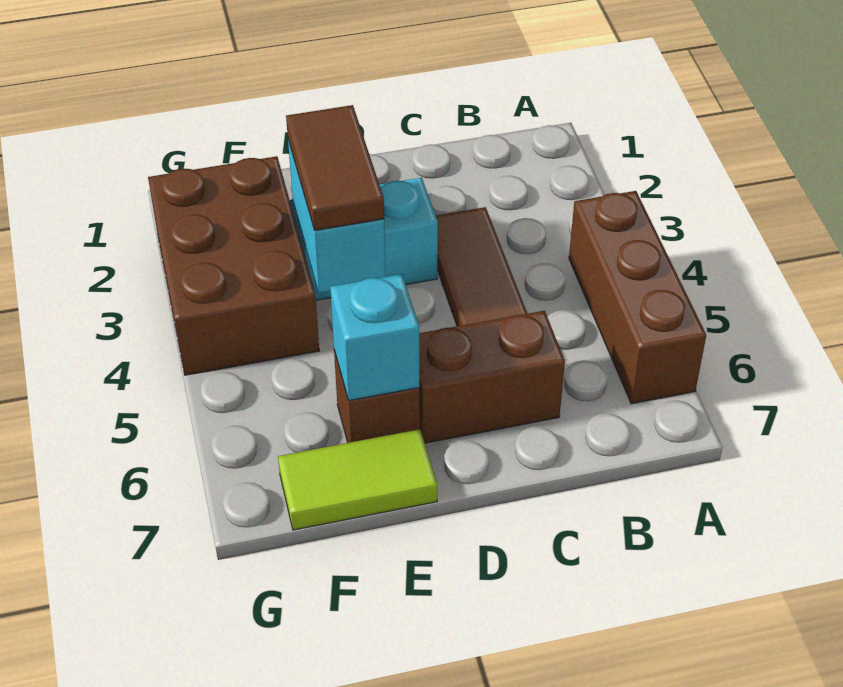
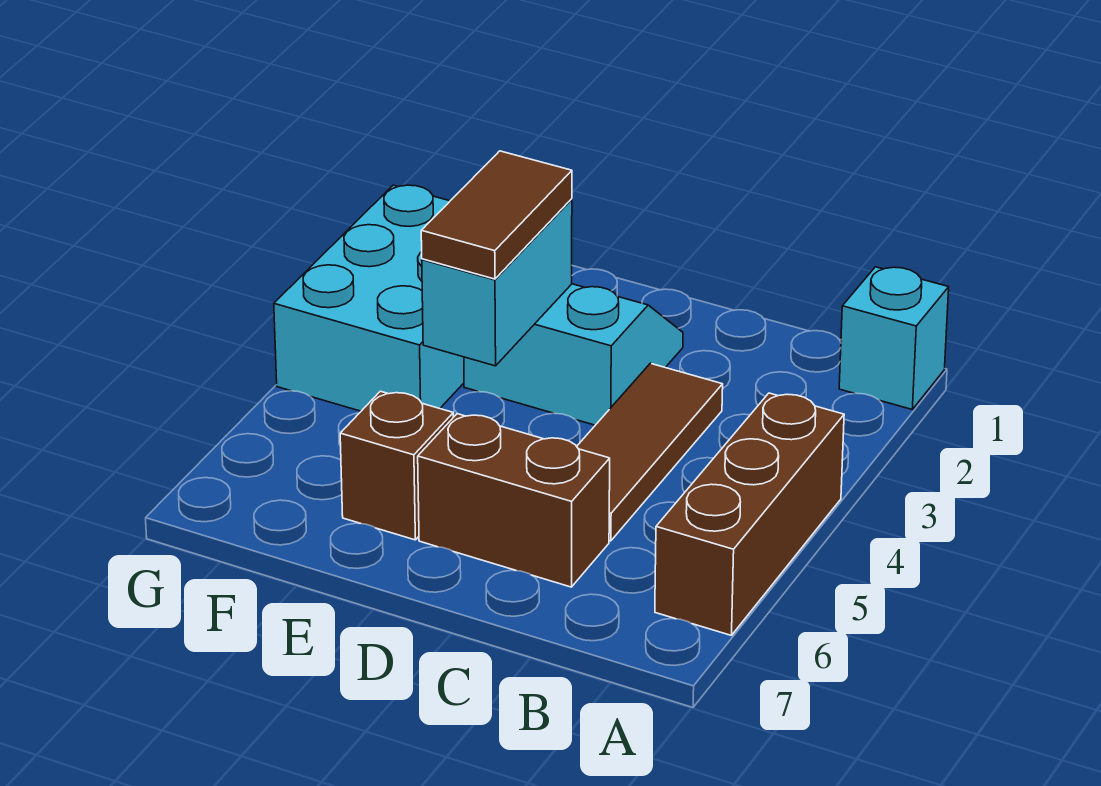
cyan 1x1 brick [330,274,419,401] -> cyan 1x1 brick moved to [839,267,949,409]
lime 1x2 tile [278,429,437,530] -> none
brown 2x3 brick [148,156,319,375] -> cyan 2x3 brick [274,185,464,411]

